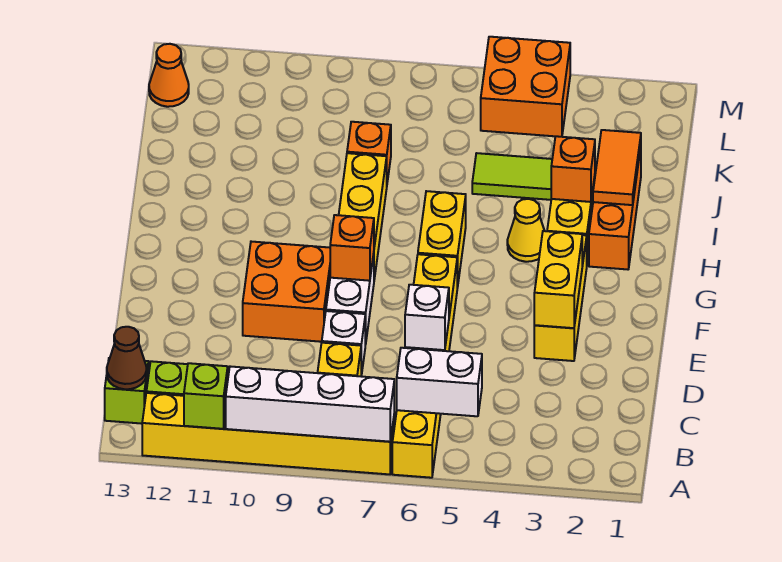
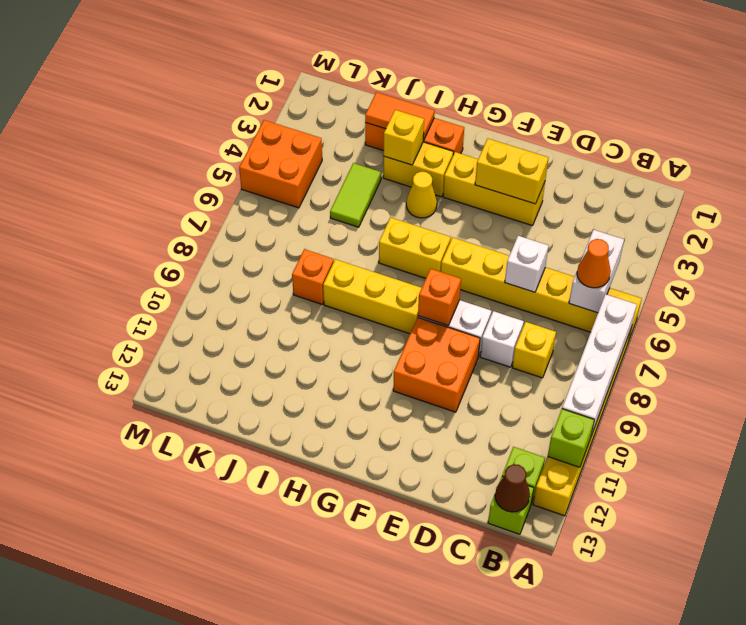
orange 1x1 brick [551,136,595,202] -> yellow 1x1 brick [384,110,424,165]
orange 1x1 cone [149,44,189,107] -> orange 1x1 cone moved to [577,239,611,288]

